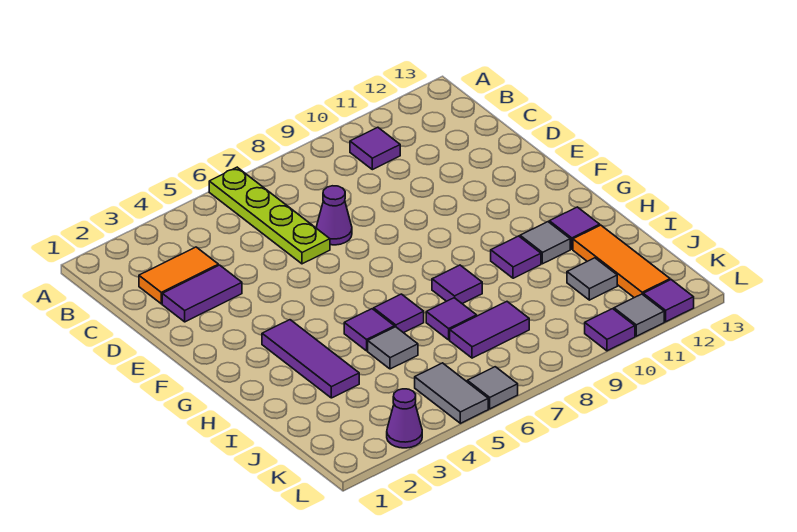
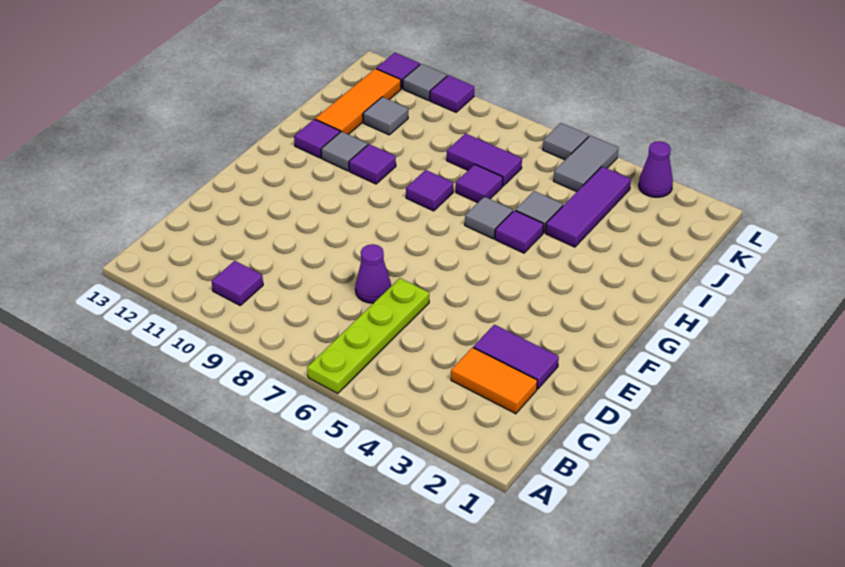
purple 1x3 tile [262,320,359,398] -> purple 1x3 tile moved to [545,167,631,247]
purple 1x1 tile [374,294,424,333] -> grey 1x1 tile [465,197,513,239]

